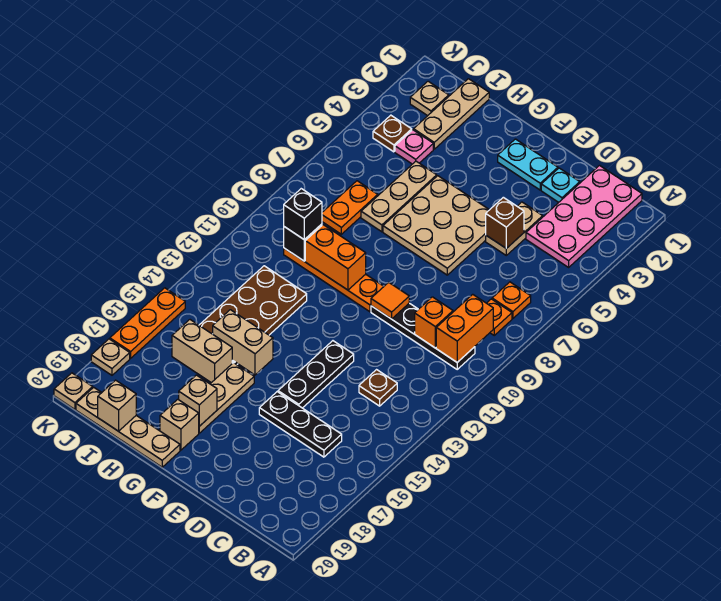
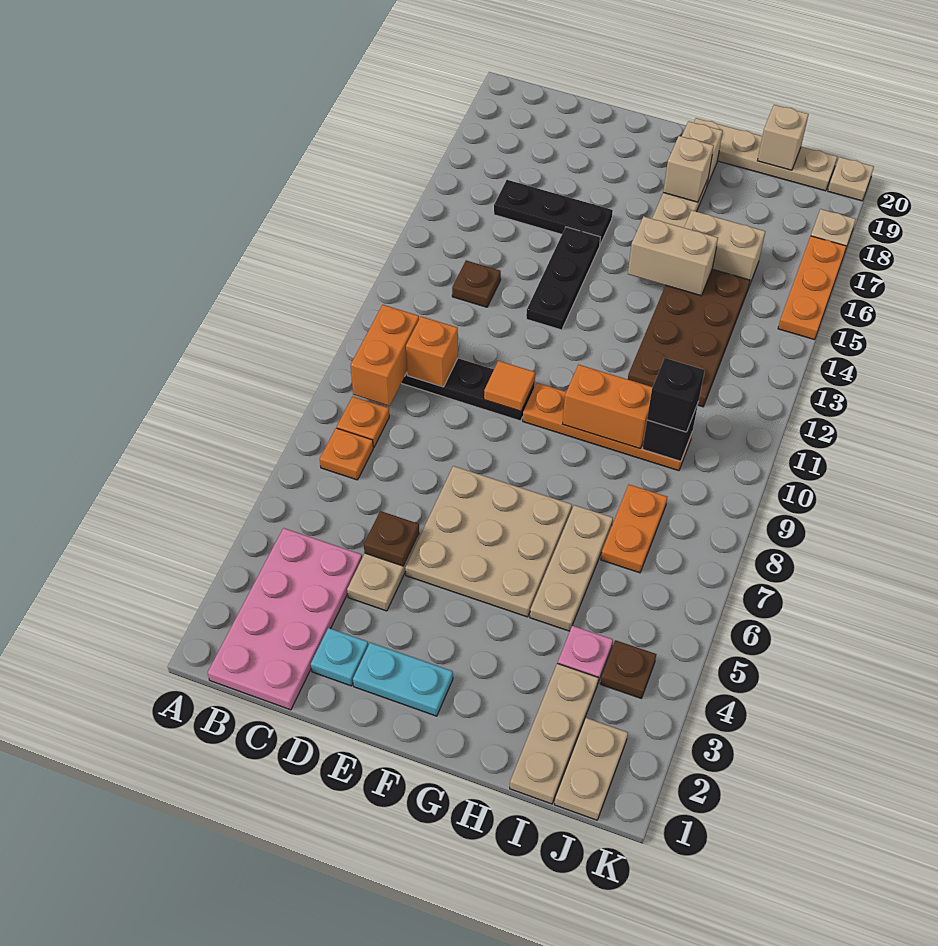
brown 1x1 brick [486,197,524,249] -> brown 1x1 plate [364,511,419,566]
tan 1x1 plate [410,81,449,116] -> tan 1x2 plate [554,718,628,820]

